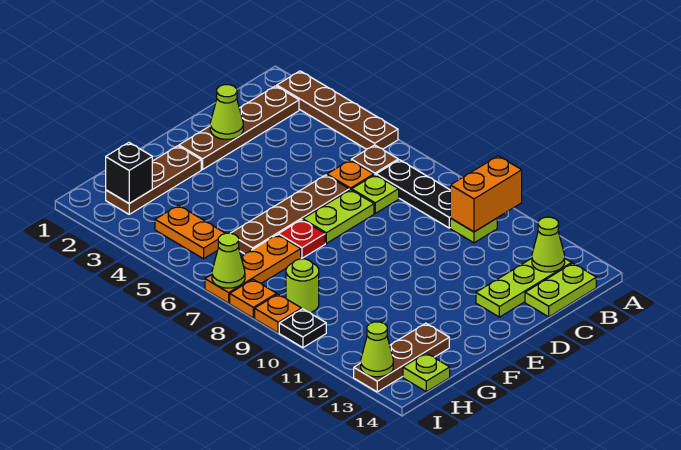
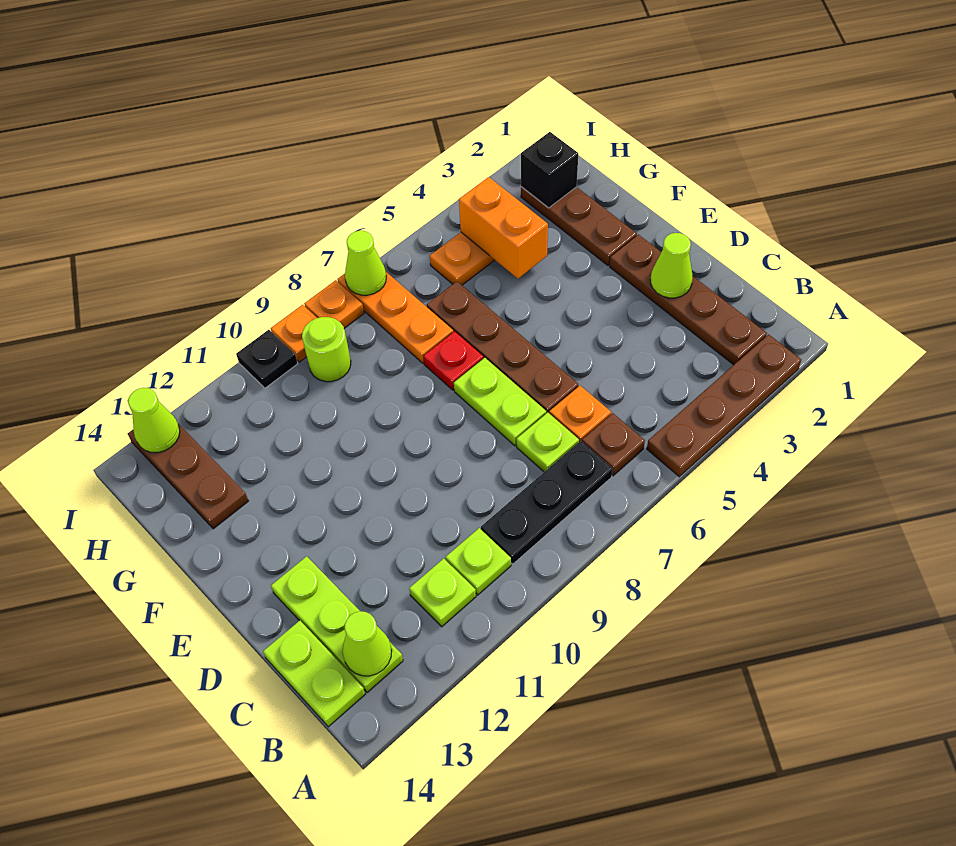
orange 1x2 brick [450,156,522,232] -> orange 1x2 brick moved to [459,177,548,279]
lime 1x1 plate [403,353,450,392] -> lime 1x1 plate moved to [409,559,476,627]

